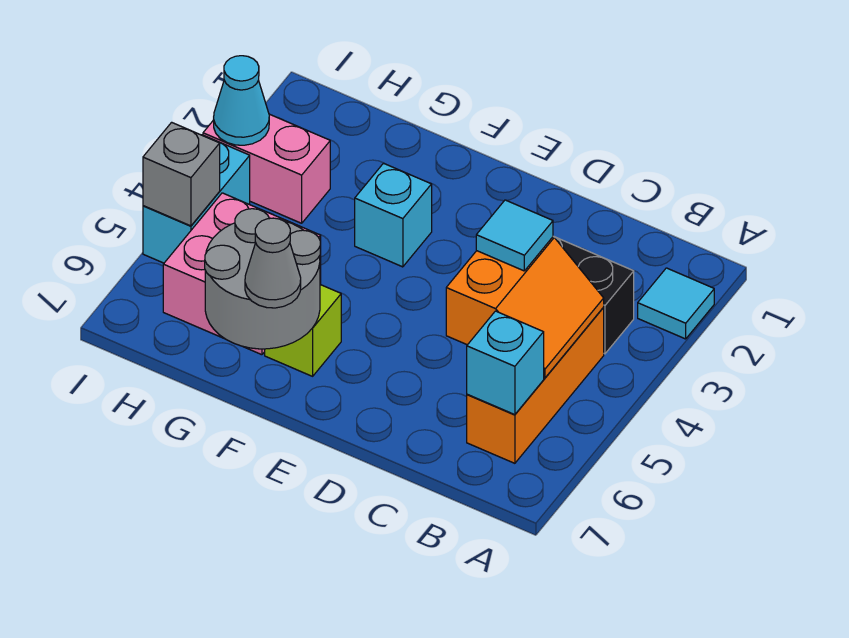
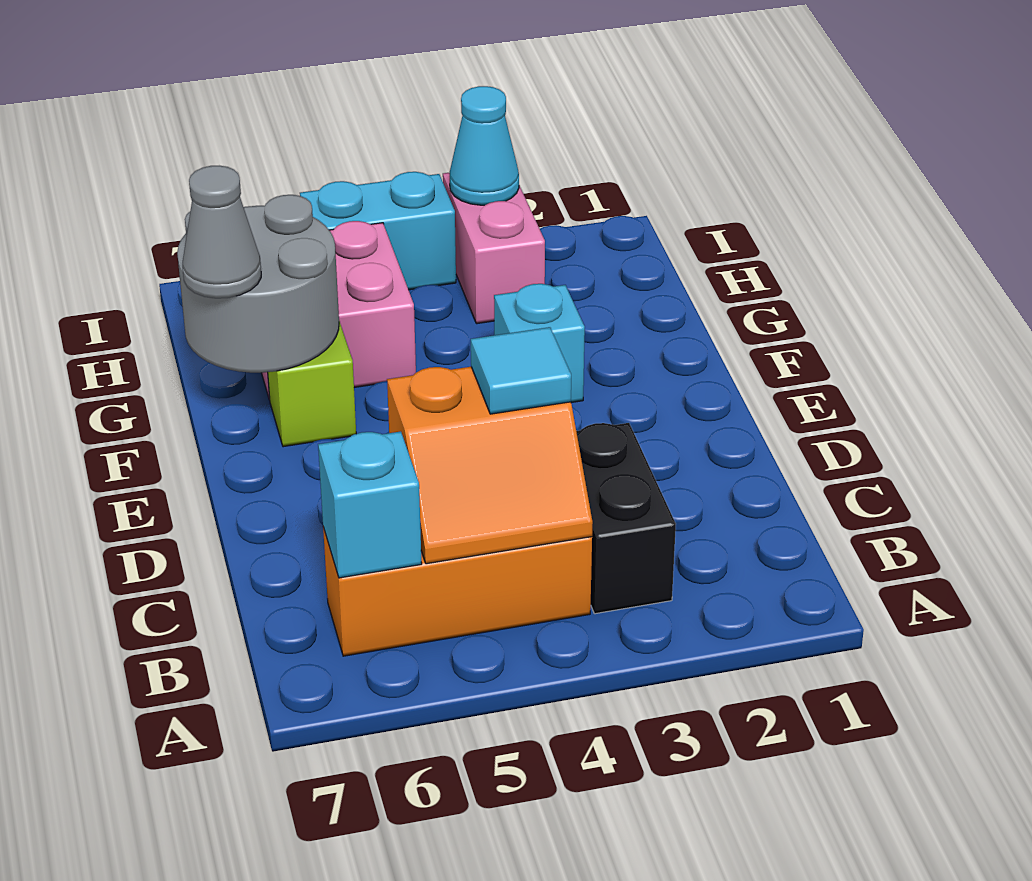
cyan 1x1 tile [638,268,714,339] -> none
grey 1x1 brick [143,122,220,226] -> none

